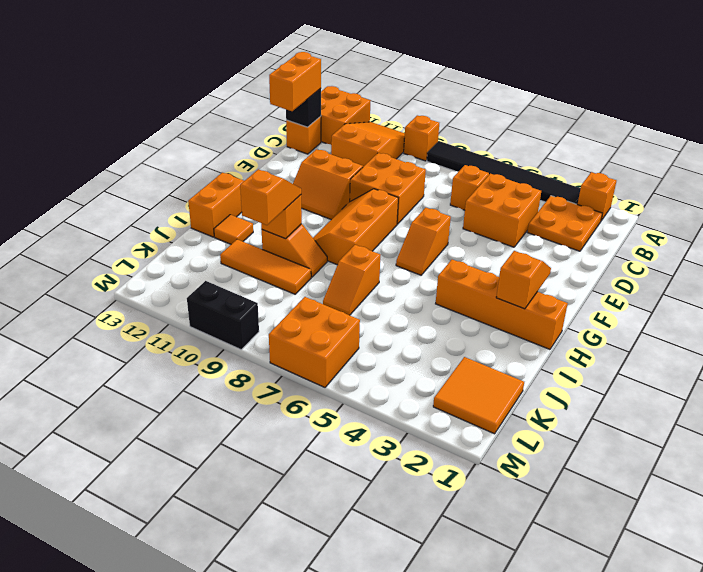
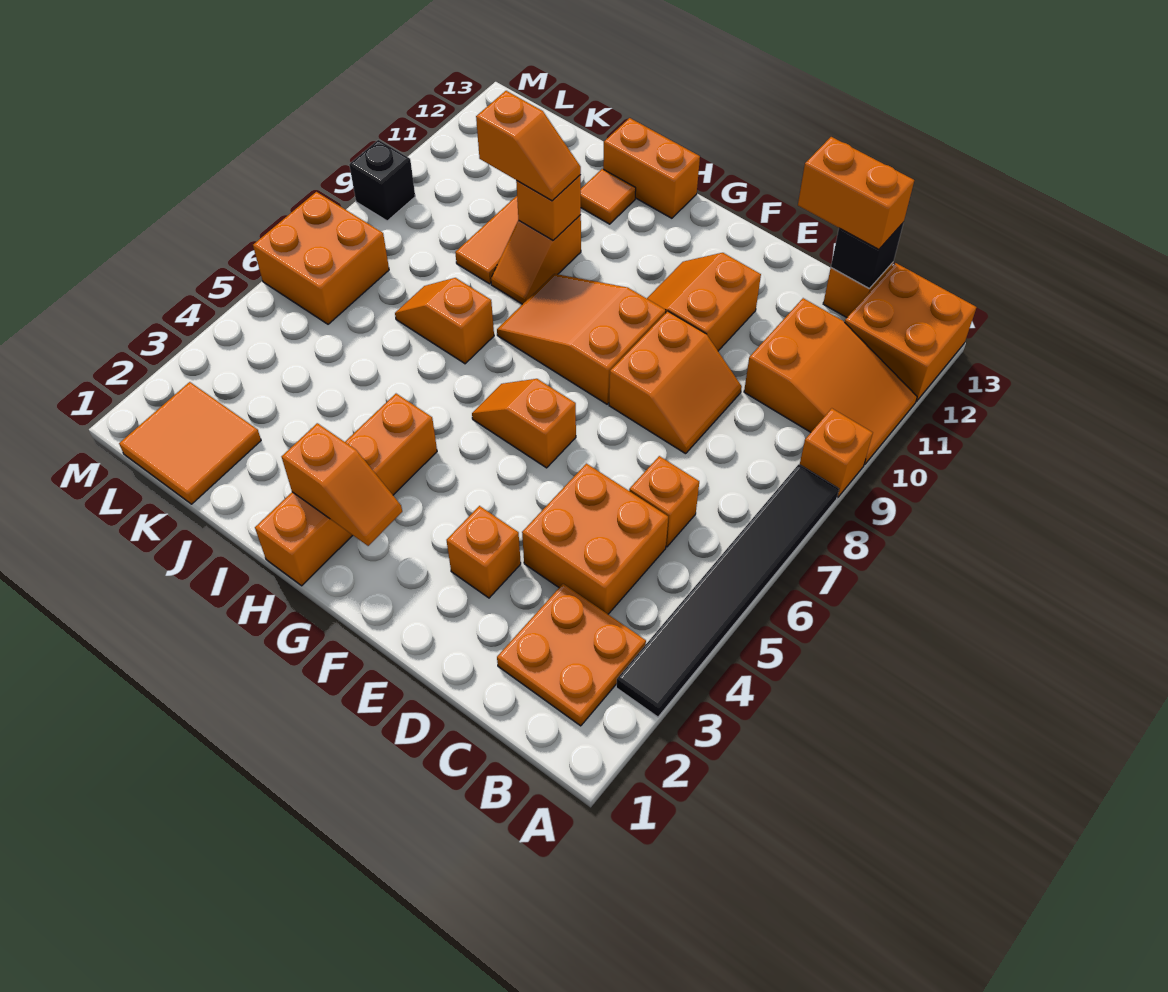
orange 1x1 brick [577,172,616,221] -> orange 1x1 brick moved to [447,506,521,598]
orange 2x2 brick [350,153,426,224] -> orange 2x2 slope [609,311,742,454]
orange 2x3 slope [313,189,398,265] -> orange 2x3 slope turned to [497,274,666,404]
black 1x2 brick [187,281,259,350] -> black 1x1 brick [349,140,415,221]

